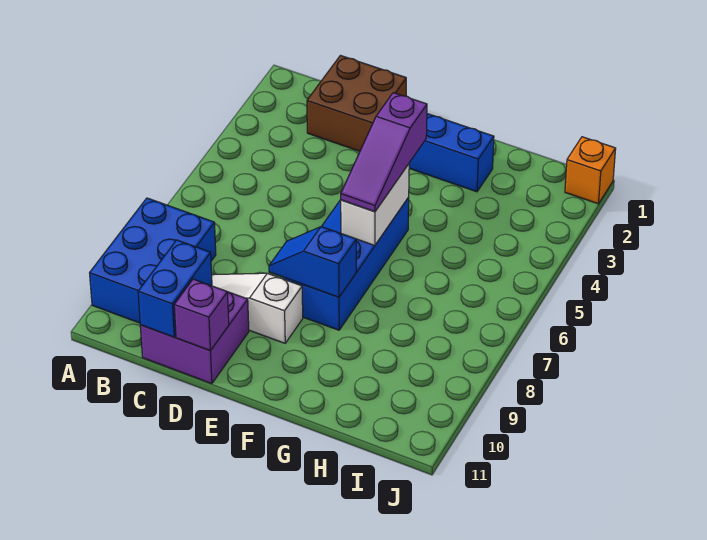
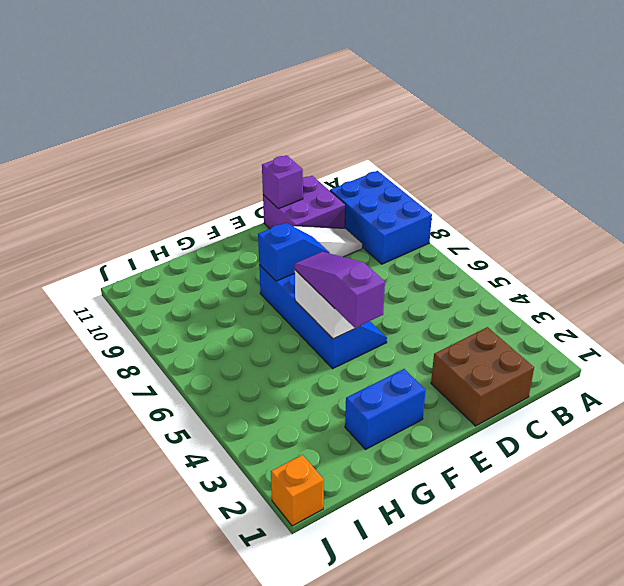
blue 1x2 brick [138,240,212,337] -> none

